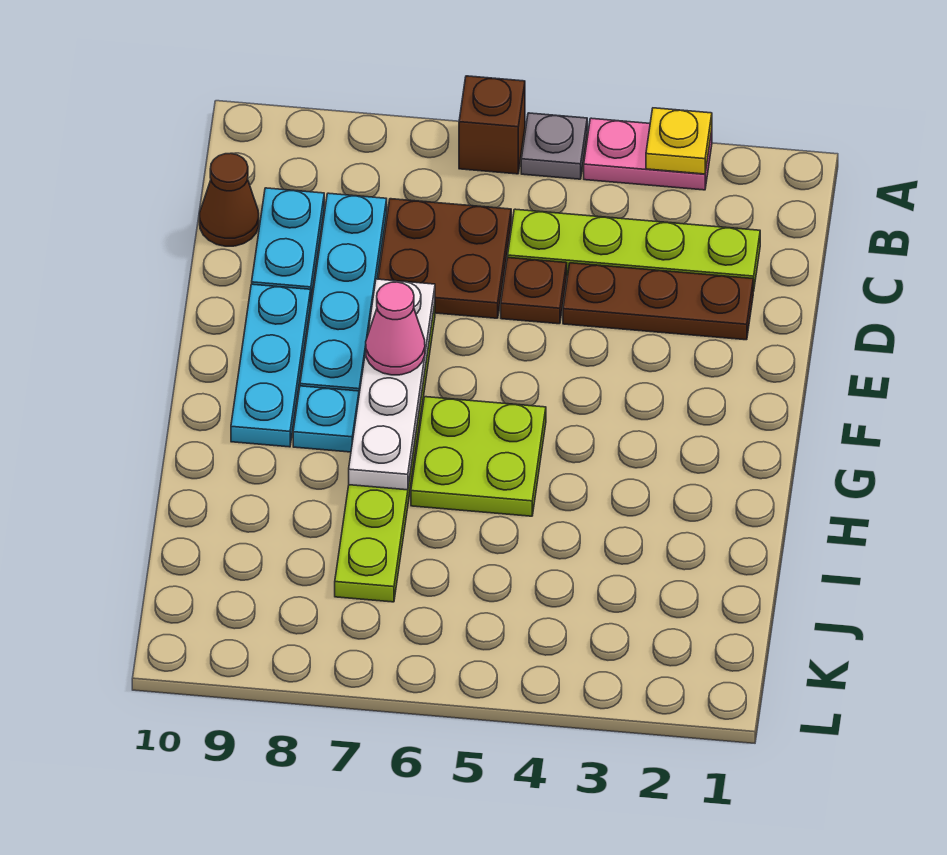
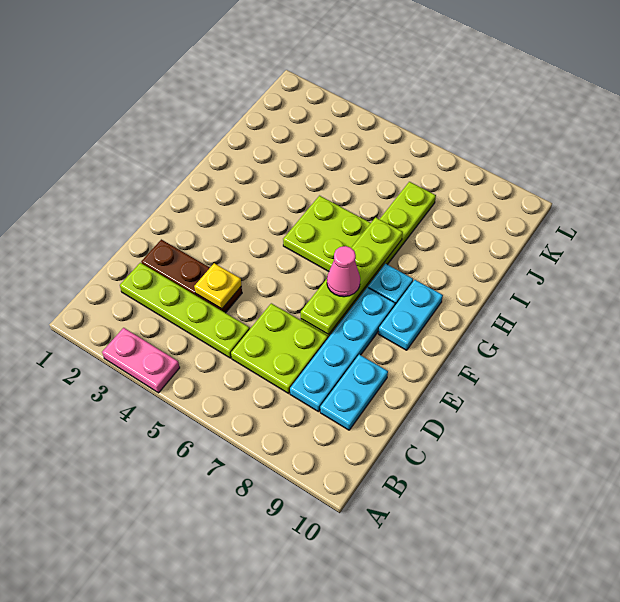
yellow 1x1 plate [646,108,712,174] -> yellow 1x1 plate moved to [194,263,241,309]
grey 1x1 plate [521,113,587,179] -> none
brown 1x1 brick [459,76,525,174] -> none
brown 2x2 plate [378,199,511,318] -> lime 2x2 plate [231,303,328,393]
brown 1x1 cone [200,153,259,246] -> none
brown 1x1 plate [501,258,567,324] -> none
white 1x4 plate [349,279,435,490] -> lime 1x4 plate [301,217,403,335]
cyan 1x3 plate [231,284,311,447] -> cyan 1x2 plate [378,280,443,350]

